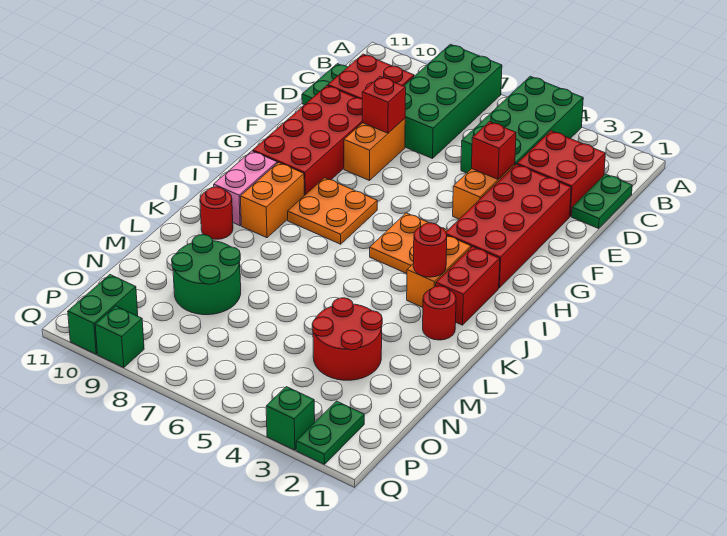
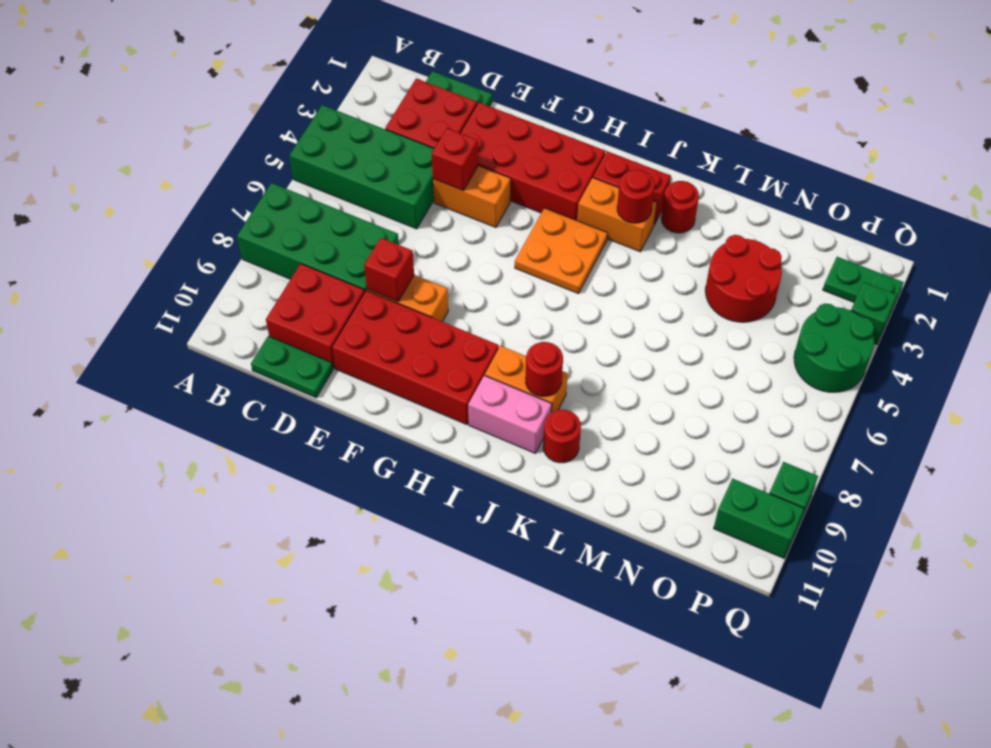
orange 2x2 plate [288,178,377,244] -> none
none -> red 1x1 round brick [525,342,563,396]
green 2x2 round brick [172,235,241,315] -> green 2x2 round brick moved to [794,303,874,392]

